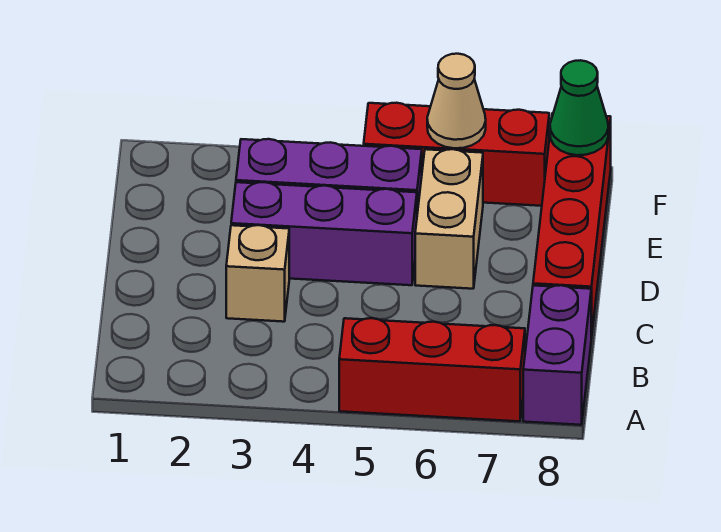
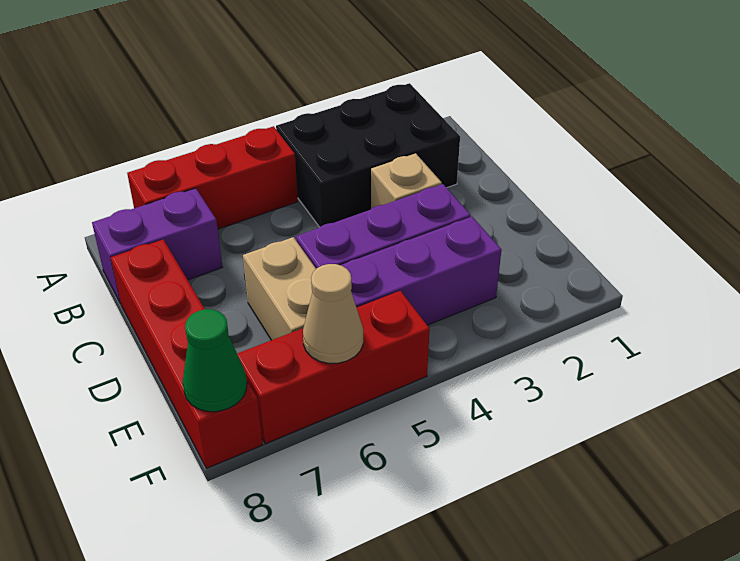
none -> black 2x3 brick [276,83,460,227]
purple 1x2 brick [523,285,591,425] -> purple 1x2 brick turned to [92,188,222,304]

